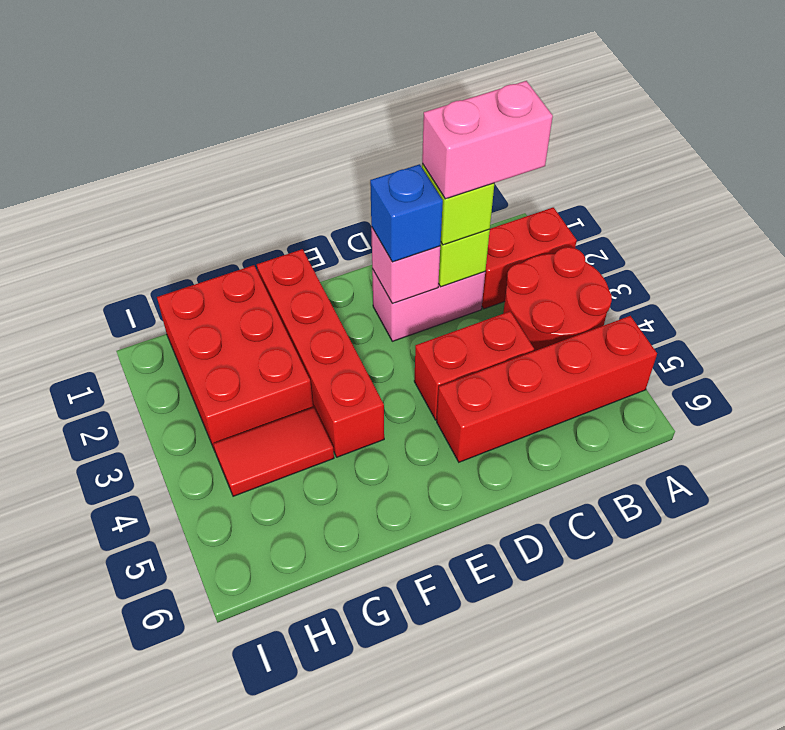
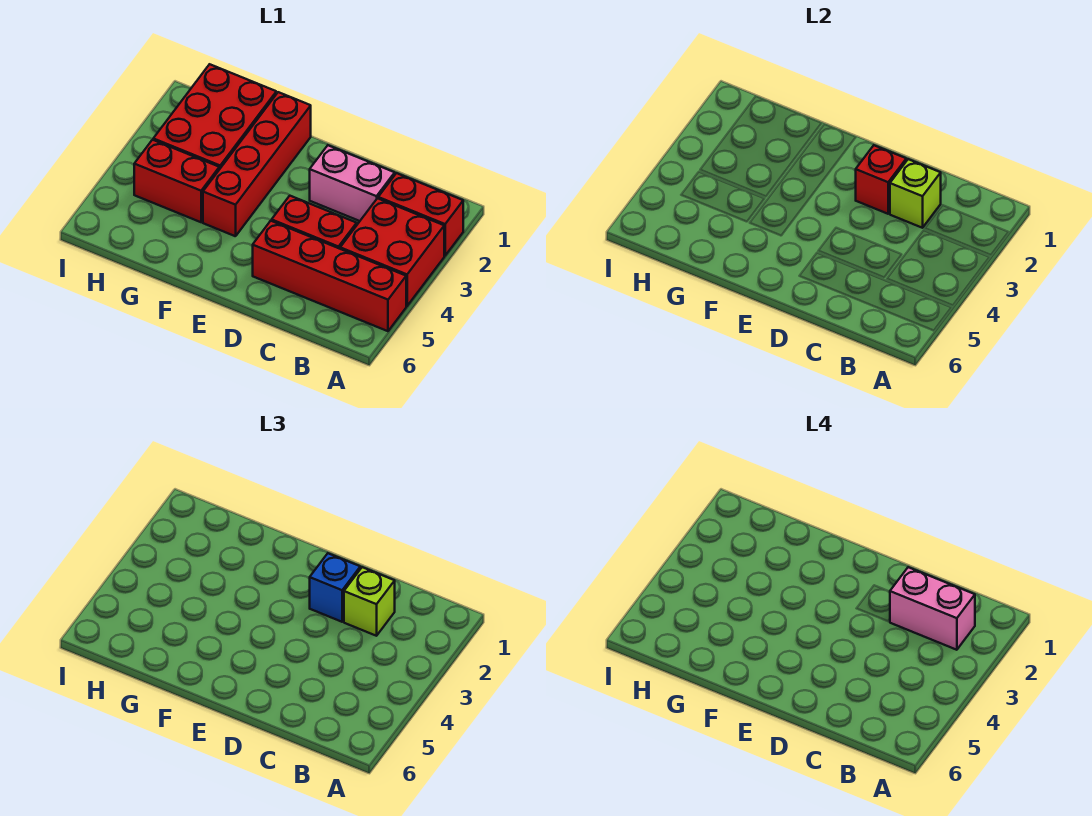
red 2x2 round brick [503,247,612,351] -> red 2x2 brick [340,198,444,306]
pink 1x1 brick [371,227,440,303] -> red 1x1 brick [856,145,906,214]
red 1x2 tile [213,407,334,496] -> red 1x2 brick [134,140,219,222]

